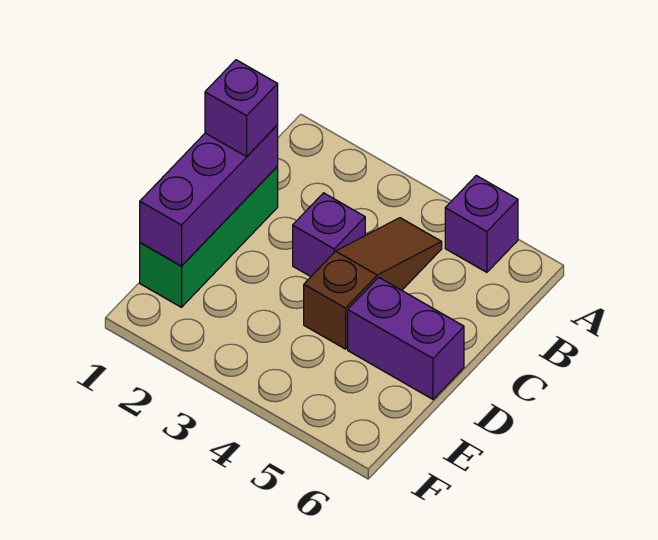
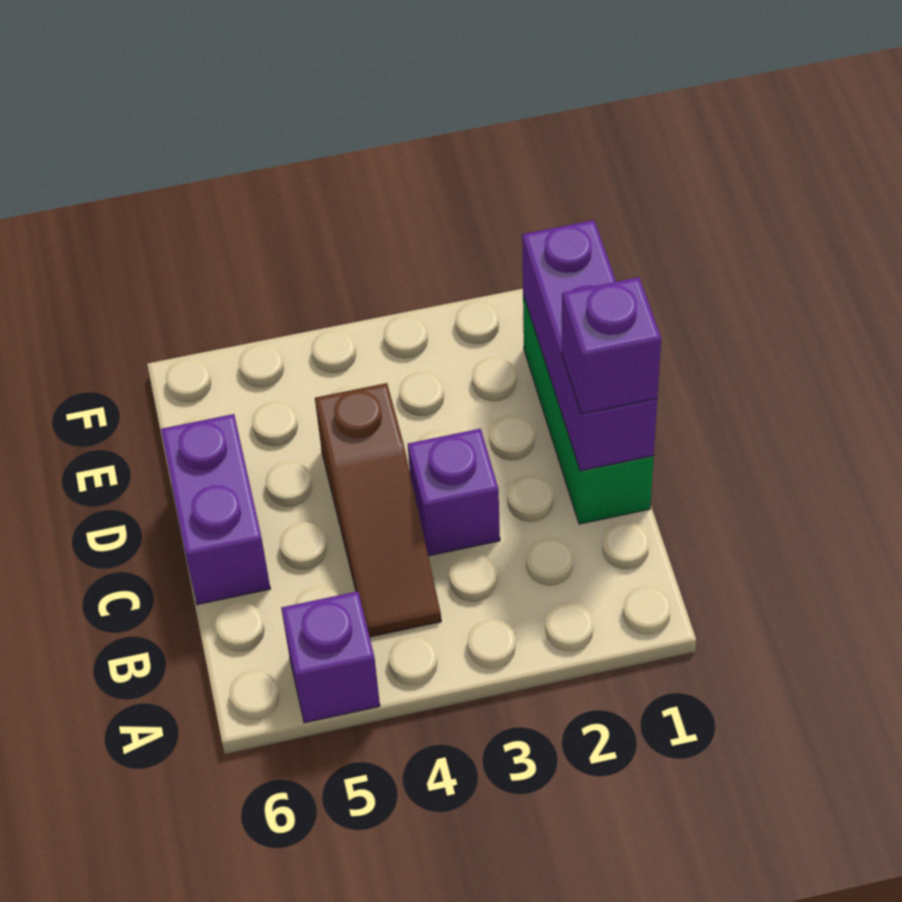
purple 1x2 brick [348,277,464,399] -> purple 1x2 brick turned to [161,414,270,605]

